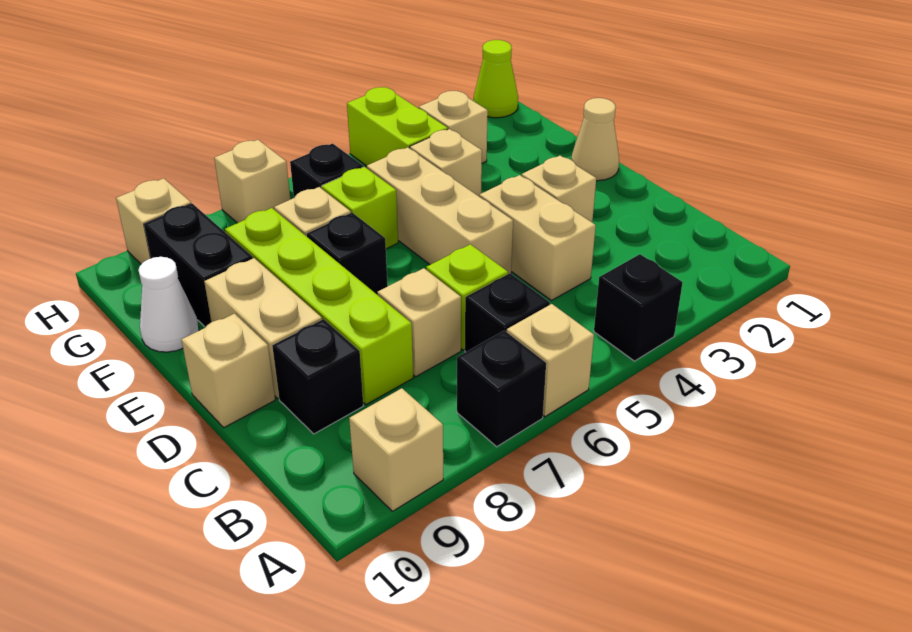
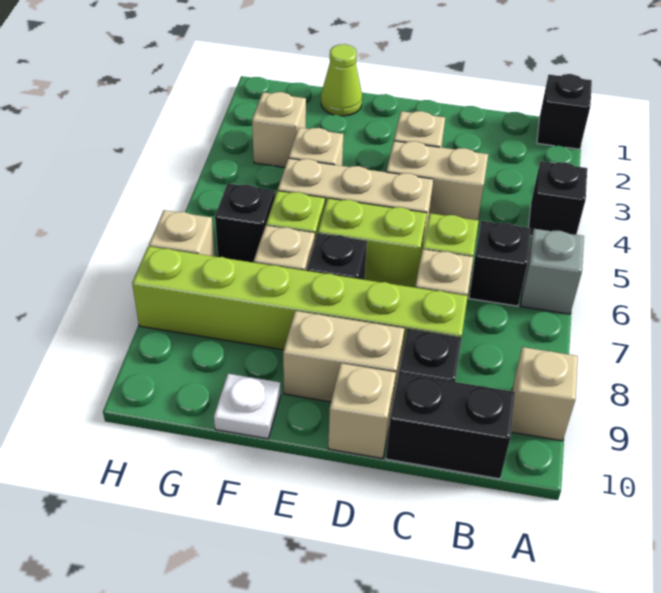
tan 1x1 brick [507,304,594,417] -> grey 1x1 brick [521,229,584,314]
black 1x1 brick [457,330,546,447] -> black 1x1 brick moved to [537,74,592,149]
lime 1x4 brick [225,208,413,405] -> lime 1x6 brick [132,246,468,359]
tan 1x1 cone [571,98,619,181] -> none
black 1x2 brick [144,204,253,327] -> black 1x2 brick moved to [386,373,515,479]
white 1x1 cone [138,257,199,352] -> white 1x1 plate [214,374,281,439]
lime 1x2 brick [347,87,448,166] -> lime 1x2 brick moved to [318,198,427,288]
lime 1x1 cone [474,40,518,118] -> lime 1x1 cone moved to [321,44,362,116]
tan 1x1 brick [116,178,191,264] -> none

